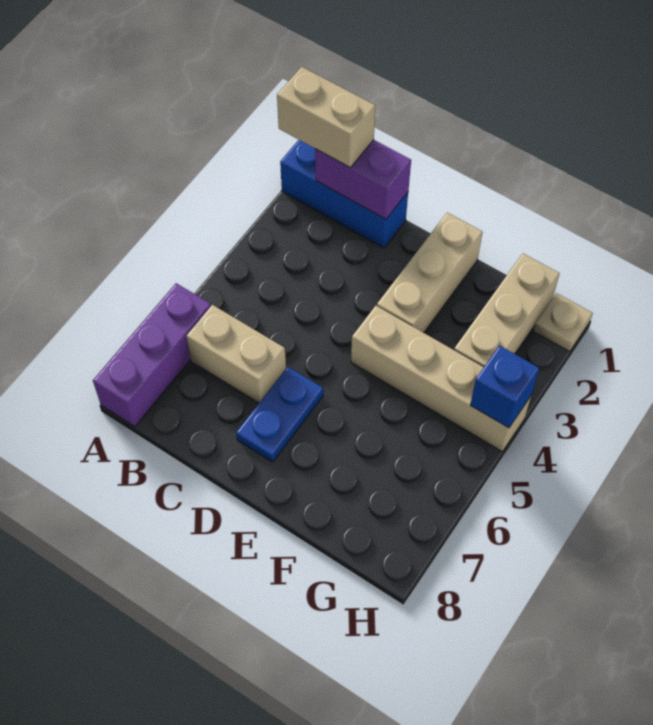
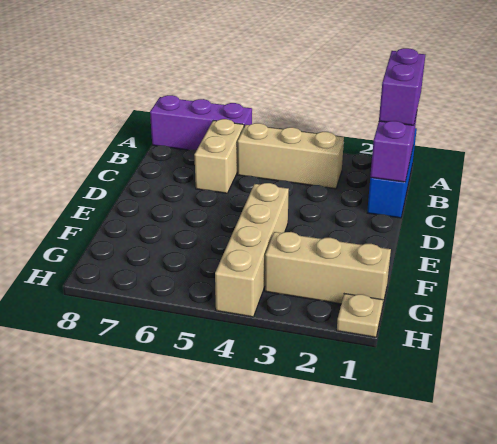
tan 1x2 brick [277,67,375,168] -> purple 1x2 brick [379,48,425,125]
blue 1x2 plate [236,367,323,462] -> none
tan 1x3 brick [377,213,483,333] -> tan 1x3 brick moved to [238,123,344,189]
blue 1x1 brick [470,346,539,428] -> none

